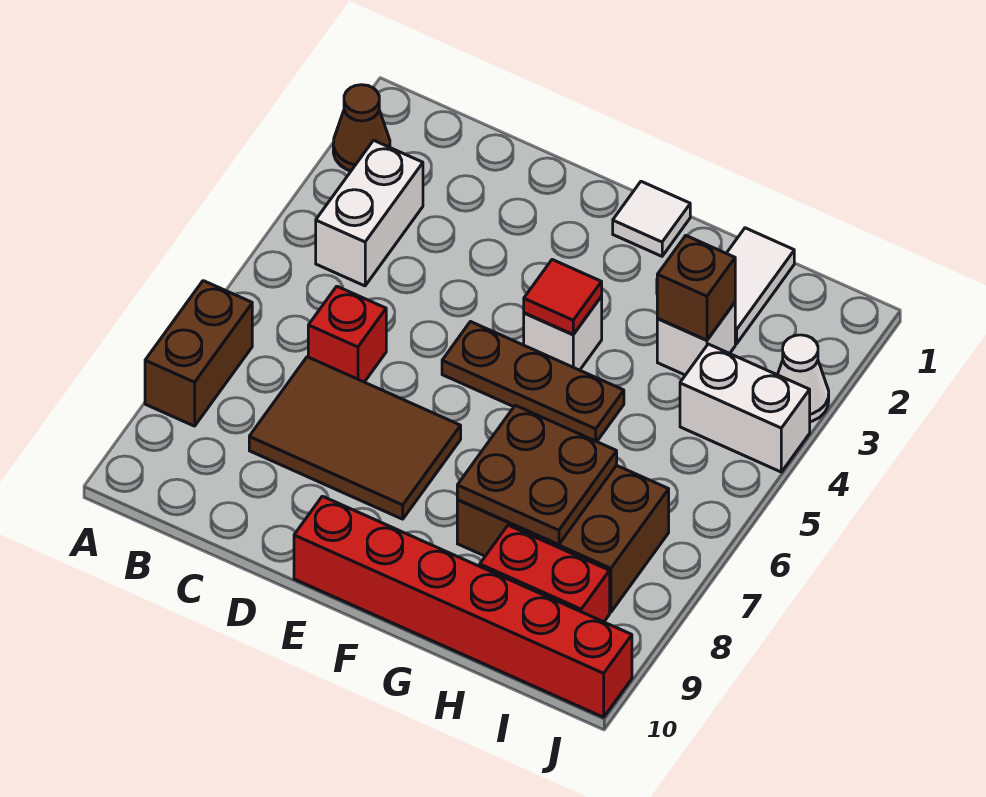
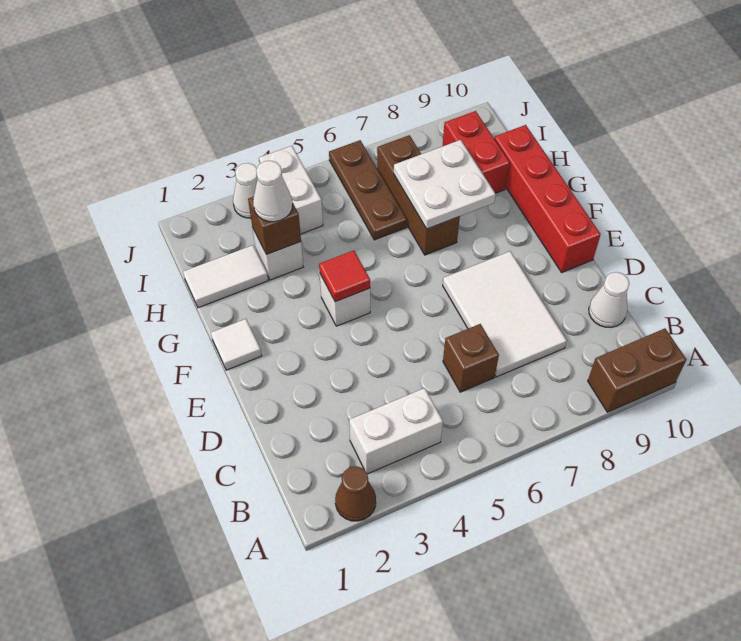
brown 1x2 brick [145,281,252,426] -> brown 1x2 brick moved to [588,329,686,412]
red 1x1 brick [308,286,386,382] -> brown 1x1 brick [443,324,499,392]
brown 2x3 tile [249,357,461,519] -> white 2x3 tile [443,251,567,377]
none -> white 1x1 cone [589,272,629,327]
brown 1x3 plate [442,322,624,442] -> brown 1x3 plate moved to [329,140,407,240]
red 1x6 brick [294,496,632,717] -> red 1x4 brick [494,125,601,272]
brown 2x3 brick [457,465,669,612] -> brown 1x3 brick [377,135,460,255]
brown 2x2 plate [457,405,617,545] -> white 2x2 plate [394,140,496,229]
none -> white 1x1 cone [253,161,292,222]

